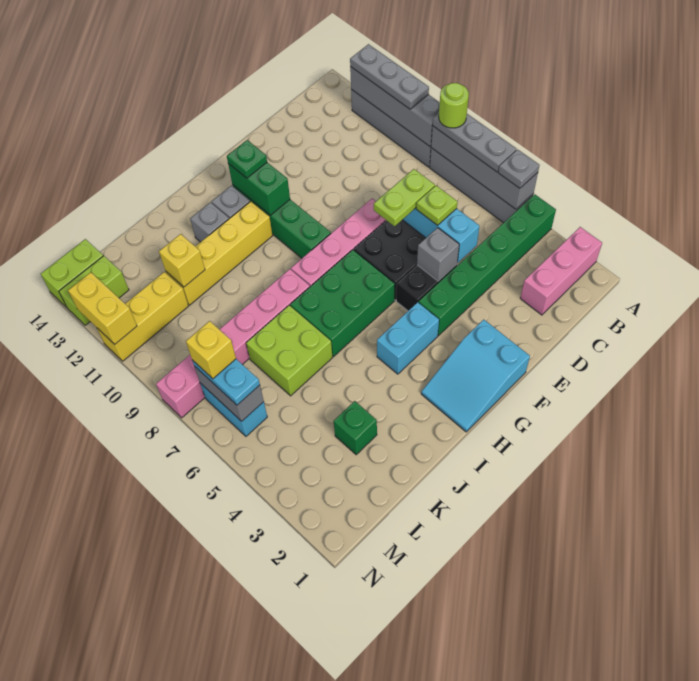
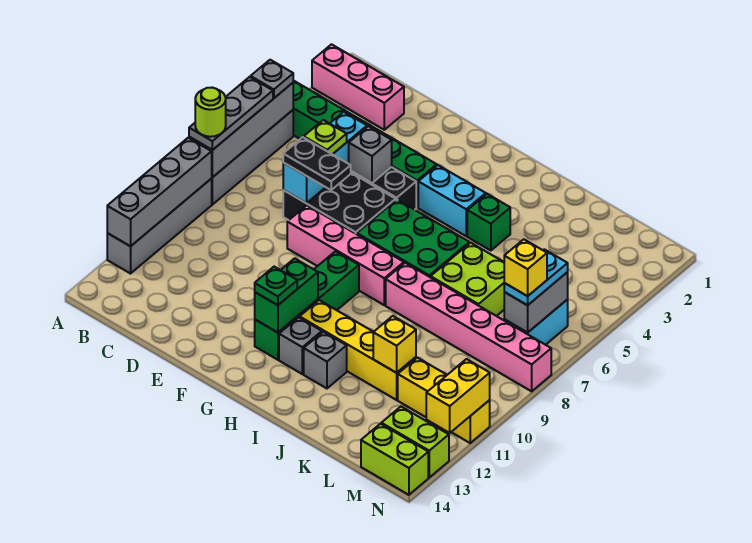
grey 1x3 plate [350,44,429,109] -> none
lime 1x2 plate [374,169,435,226] -> black 1x2 plate [283,137,351,190]
cyan 2x3 slope [421,320,530,432] -> none
green 1x1 brick [334,401,377,455] -> green 1x1 brick moved to [467,194,510,251]

